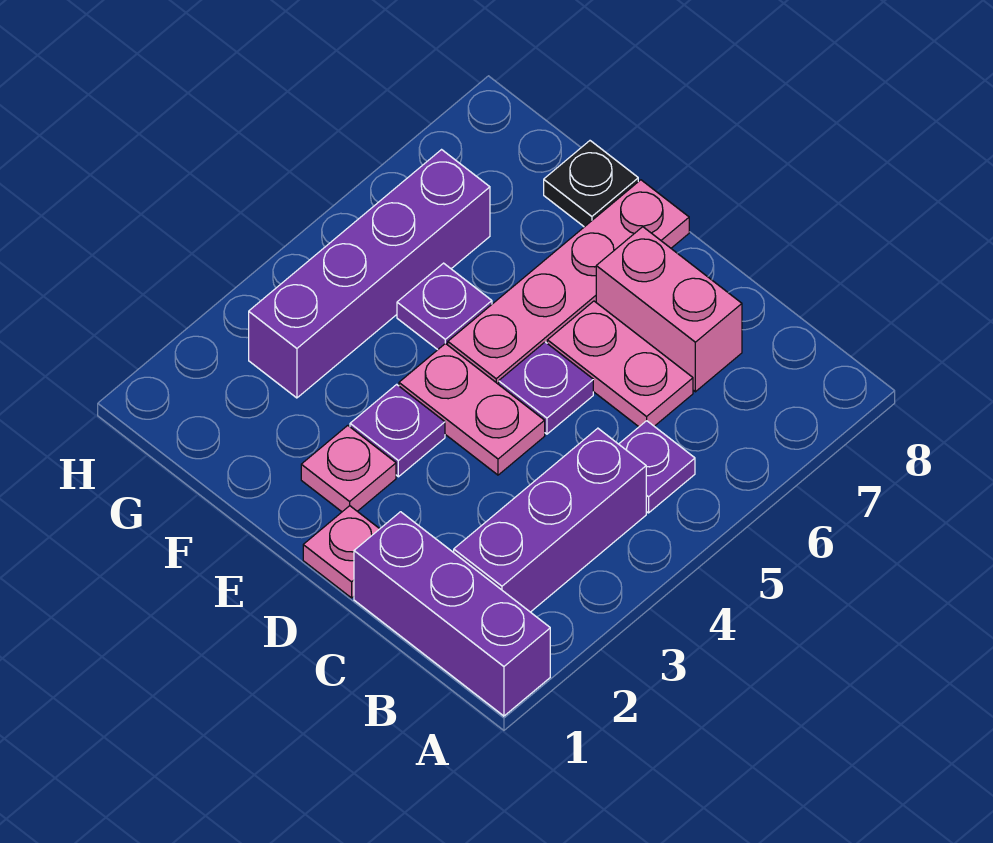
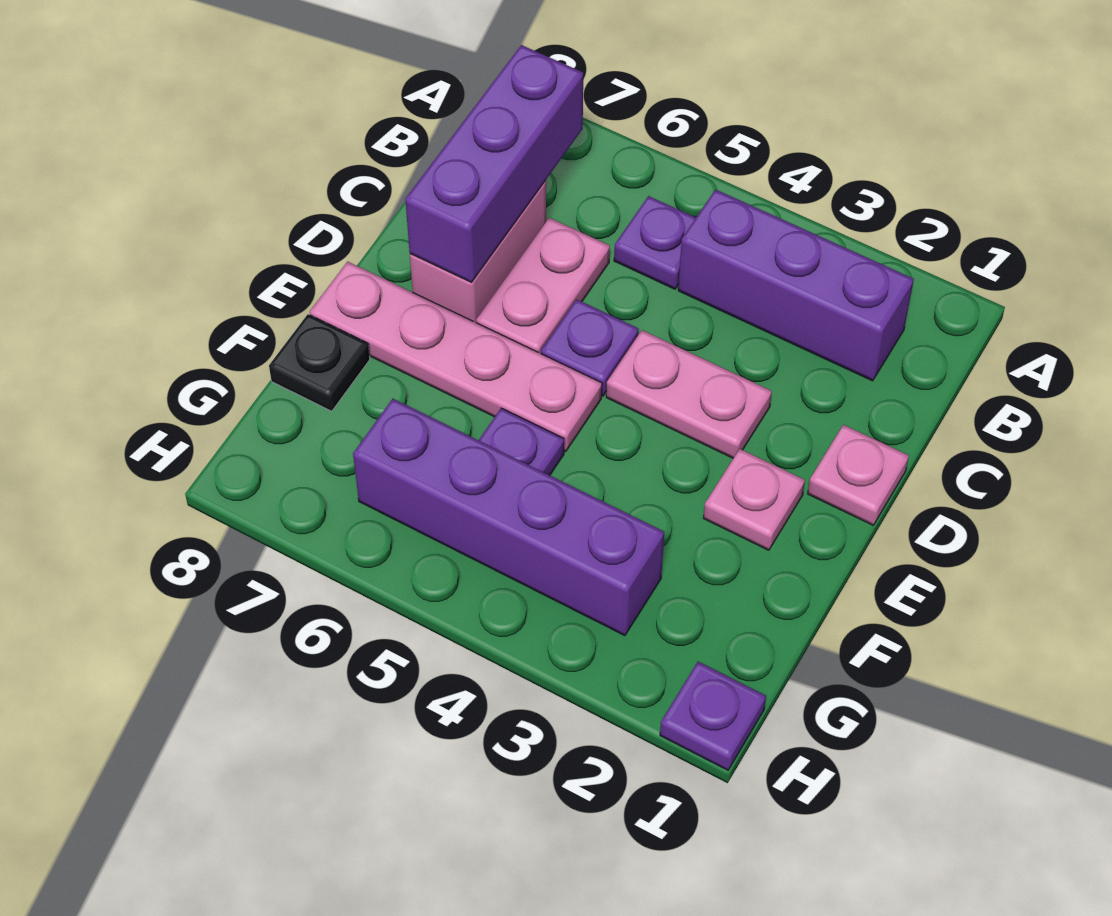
purple 1x3 brick [354,512,550,716] -> purple 1x3 brick moved to [405,45,583,282]
pink 1x2 plate [399,343,545,475] -> pink 1x2 plate turned to [606,330,772,458]
purple 1x1 plate [350,384,445,477] -> purple 1x1 plate moved to [660,662,766,770]

